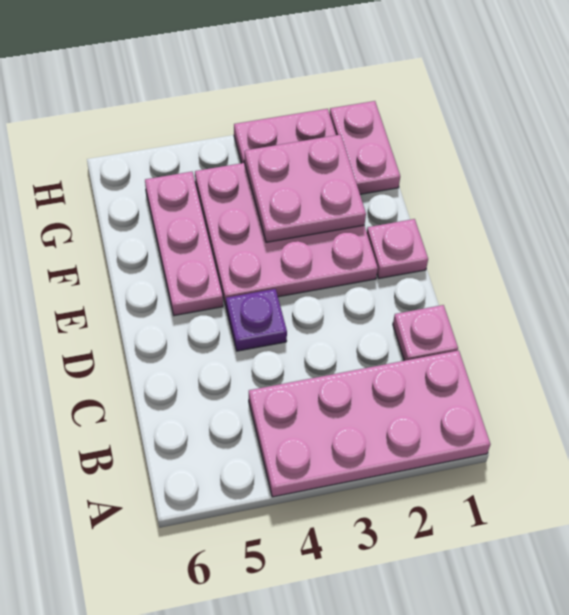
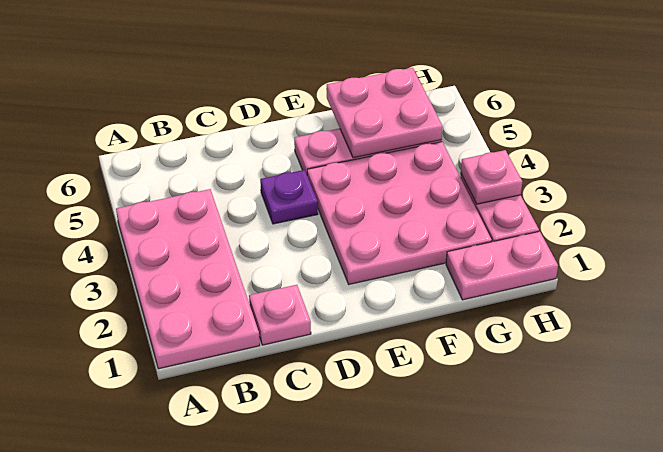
pink 1x1 plate [367,219,428,278] -> pink 1x1 plate moved to [461,150,522,204]
pink 2x2 plate [244,135,366,242] -> pink 2x2 plate moved to [327,68,443,158]

